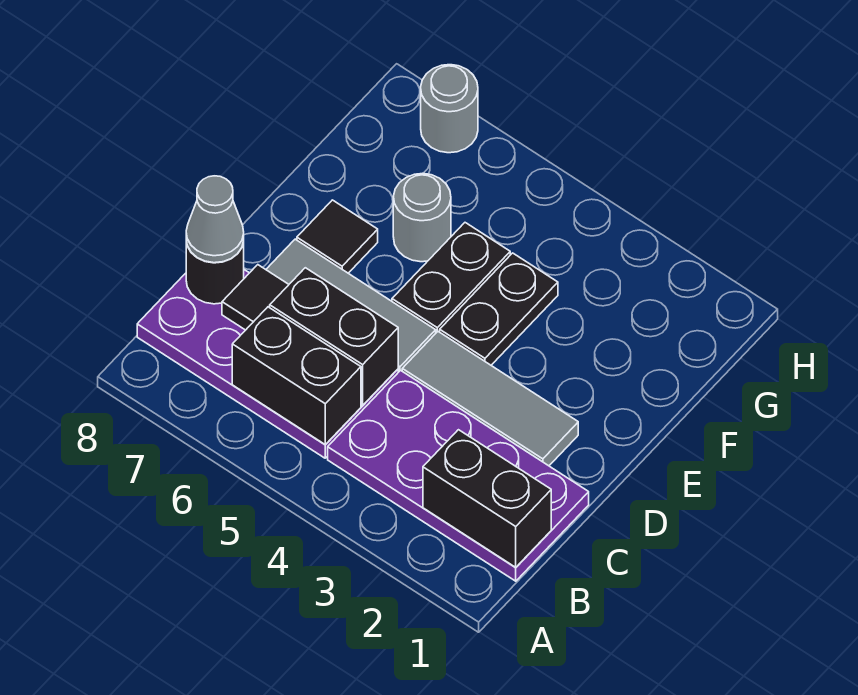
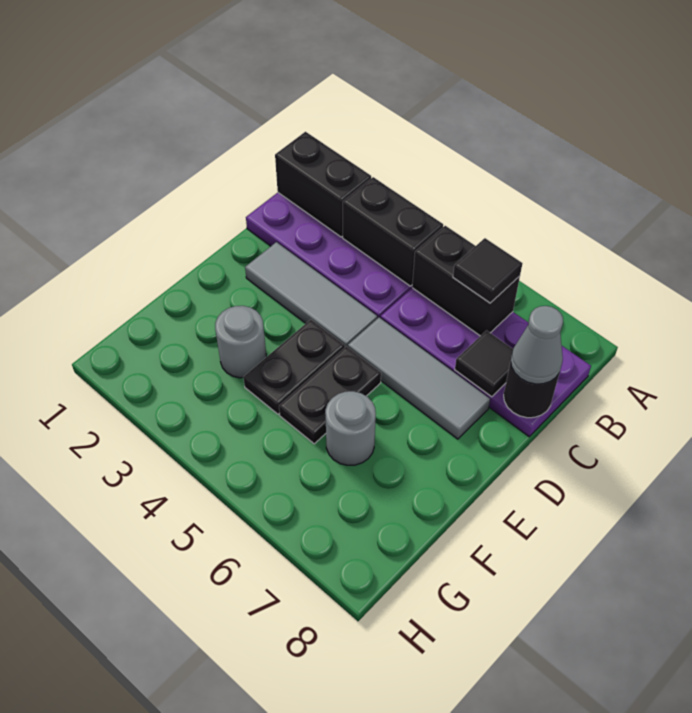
black 1x2 brick [270,268,398,405] -> black 1x2 brick moved to [343,177,443,286]
black 1x1 tile [297,200,378,273] -> black 1x1 tile moved to [453,238,523,303]
grey 1x1 round brick [421,65,478,153] -> grey 1x1 round brick moved to [215,306,266,378]

